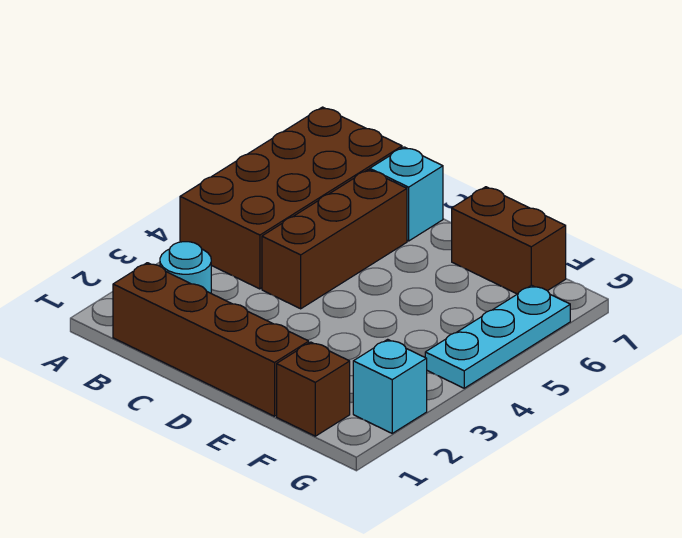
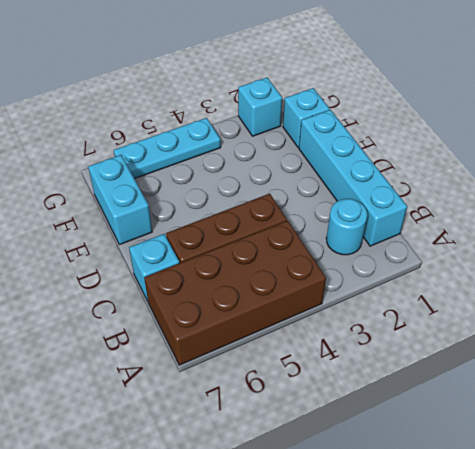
brown 1x4 brick [113,263,309,416] -> cyan 1x4 brick [299,110,407,246]
brown 1x2 brick [452,187,566,294] -> cyan 1x2 brick [88,155,152,245]
brown 1x1 brick [277,342,350,436] -> cyan 1x1 brick [283,88,330,148]

